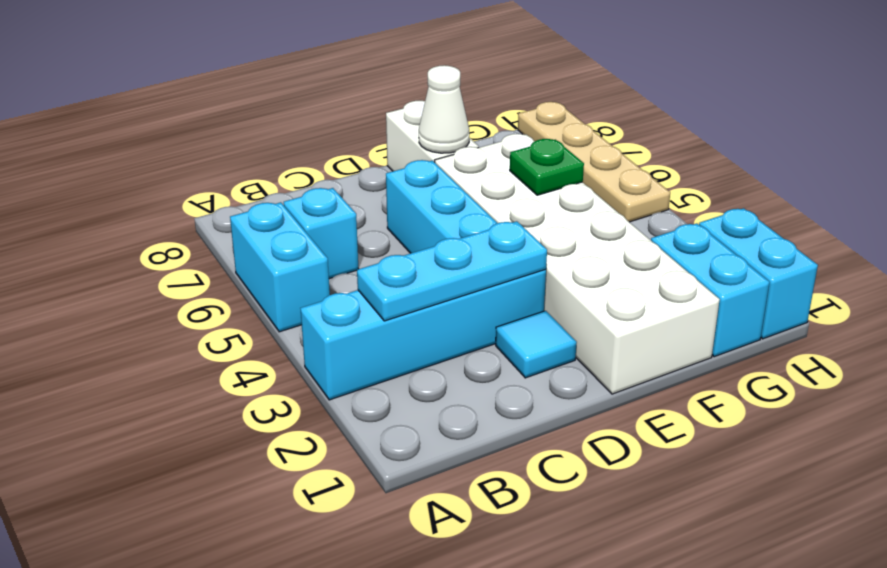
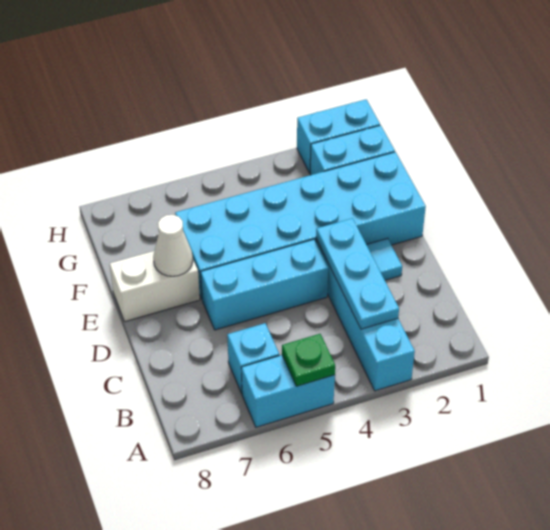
white 2x6 brick [435,134,720,394] -> cyan 2x6 brick [175,152,426,299]
green 1x1 plate [510,139,584,195] -> green 1x1 plate moved to [282,334,335,386]
tan 1x4 plate [518,102,670,222] -> none

